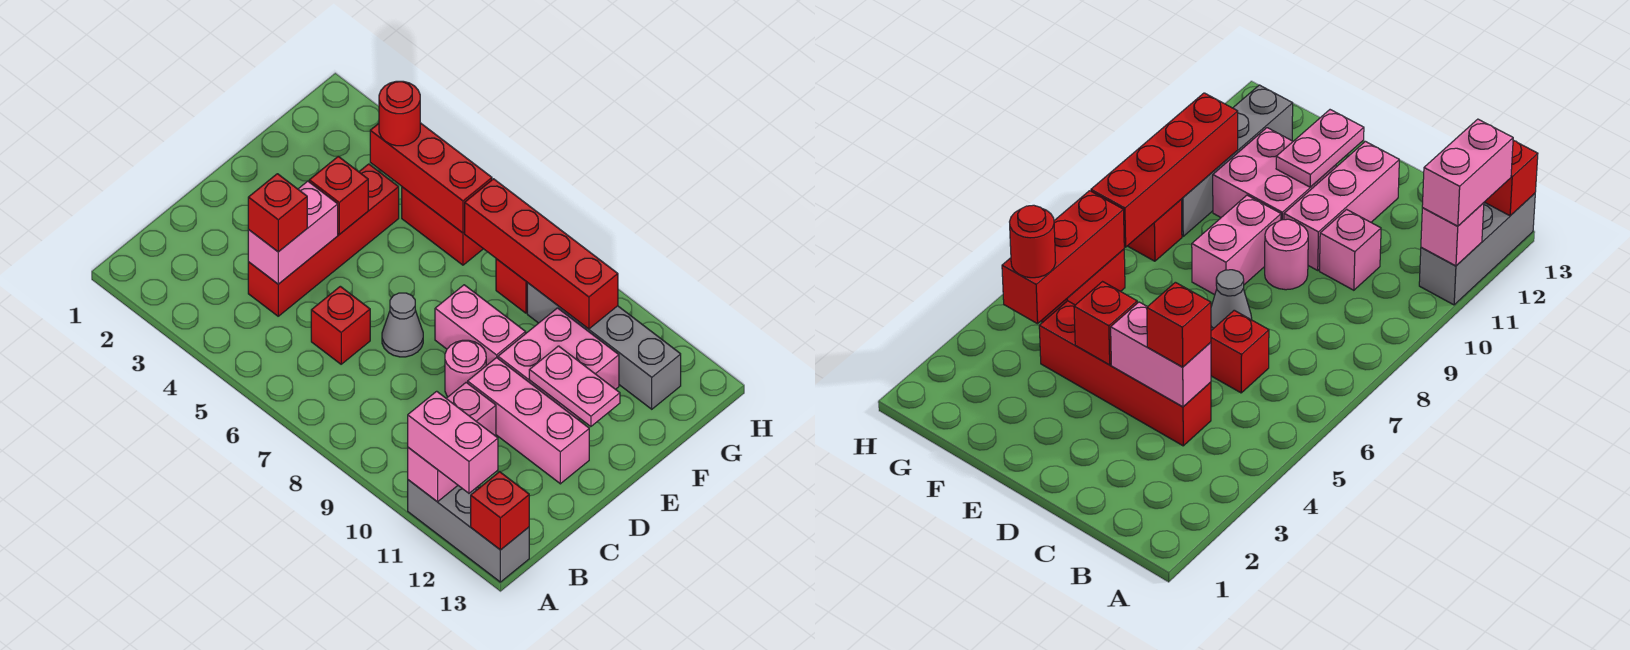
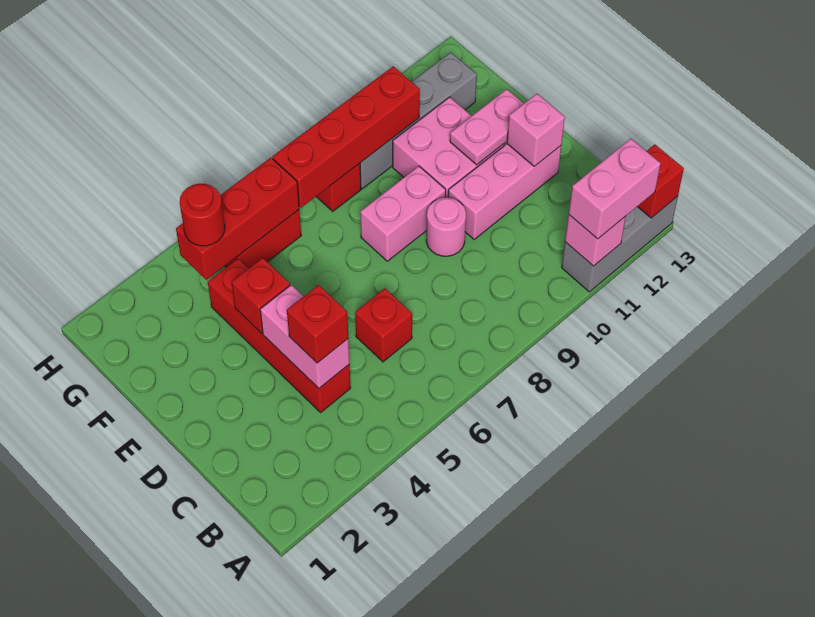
pink 1x1 brick [446,383,496,436] -> pink 1x1 brick moved to [507,94,565,166]
grey 1x1 cone [382,293,423,357] -> none

